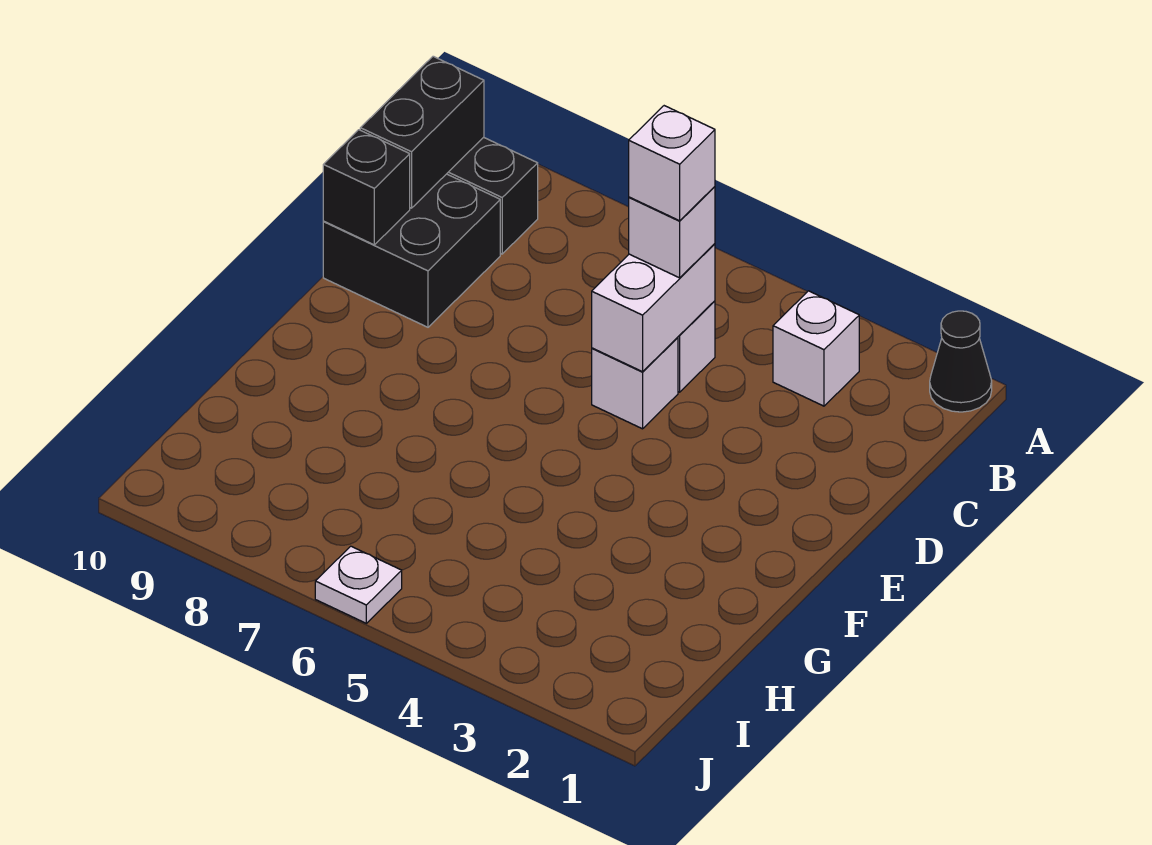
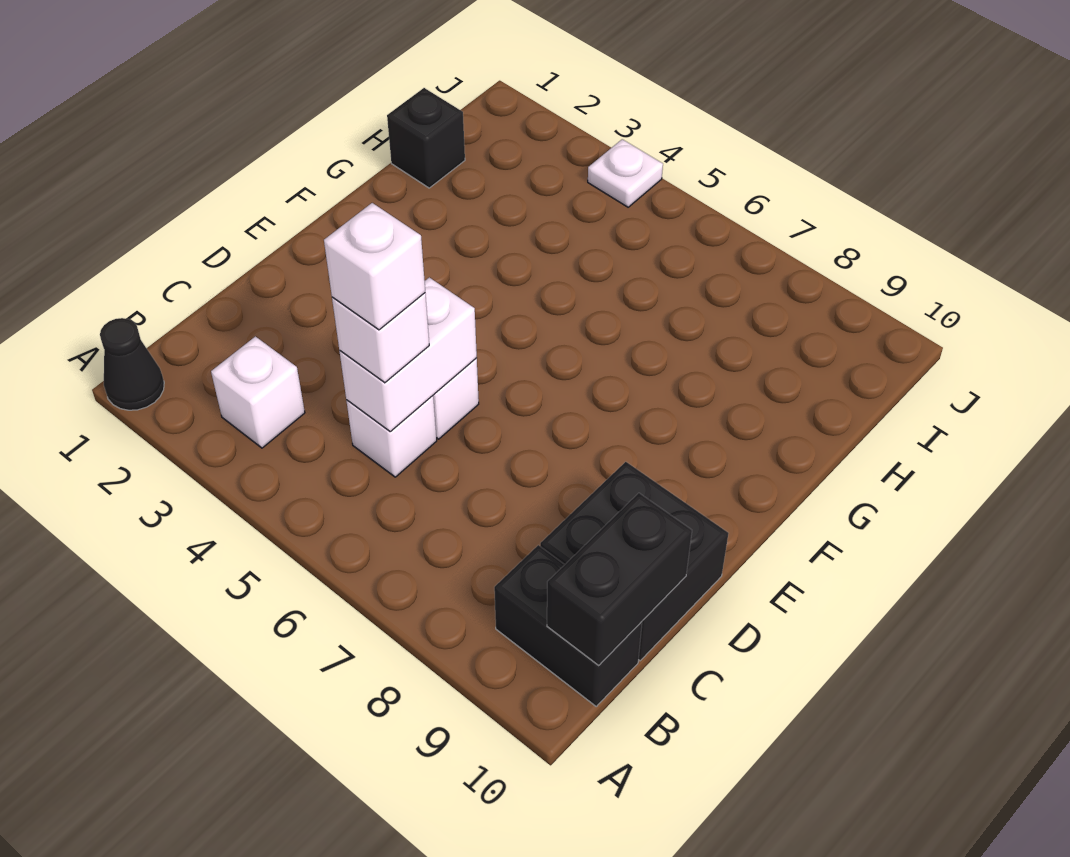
black 1x1 brick [323,130,410,245] -> black 1x1 brick moved to [387,88,465,188]
white 1x1 plate [315,546,402,623] -> white 1x1 plate moved to [588,139,663,207]

